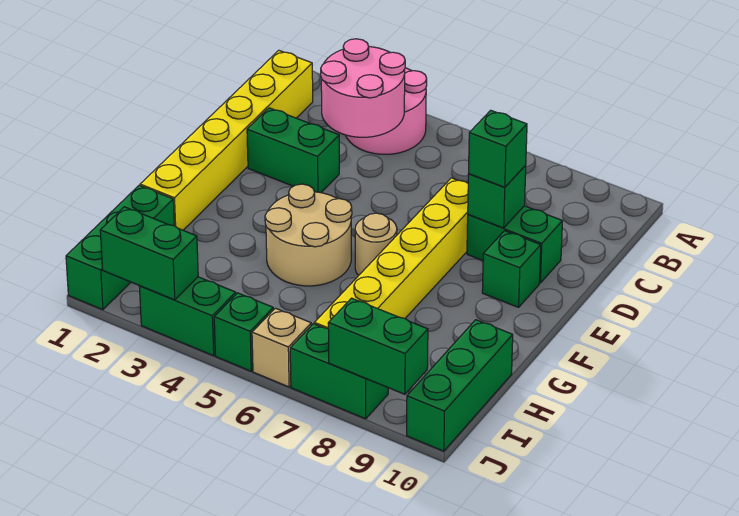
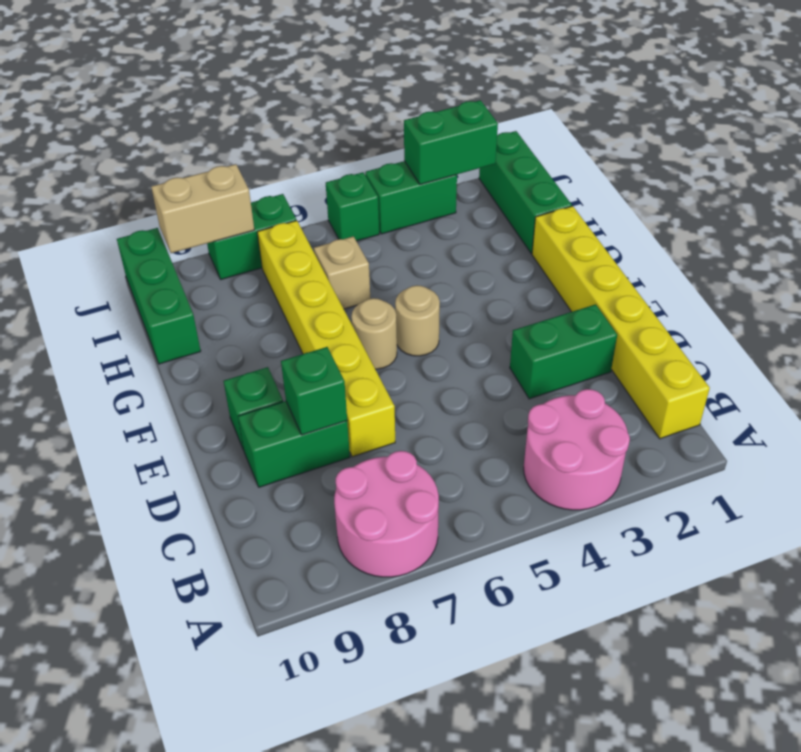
pink 2x2 round brick [321,39,405,137] -> pink 2x2 round brick moved to [334,451,439,577]
green 1x1 brick [468,110,527,187] -> none
tan 2x2 round brick [265,184,352,286] -> tan 1x1 round brick [395,285,440,356]
tan 1x1 brick [252,308,311,387] -> tan 1x1 brick moved to [314,236,370,309]
green 1x2 brick [328,298,428,394] -> tan 1x2 brick [151,164,254,253]

